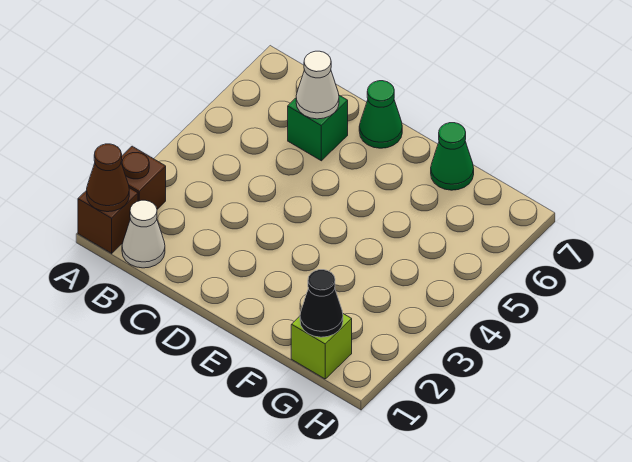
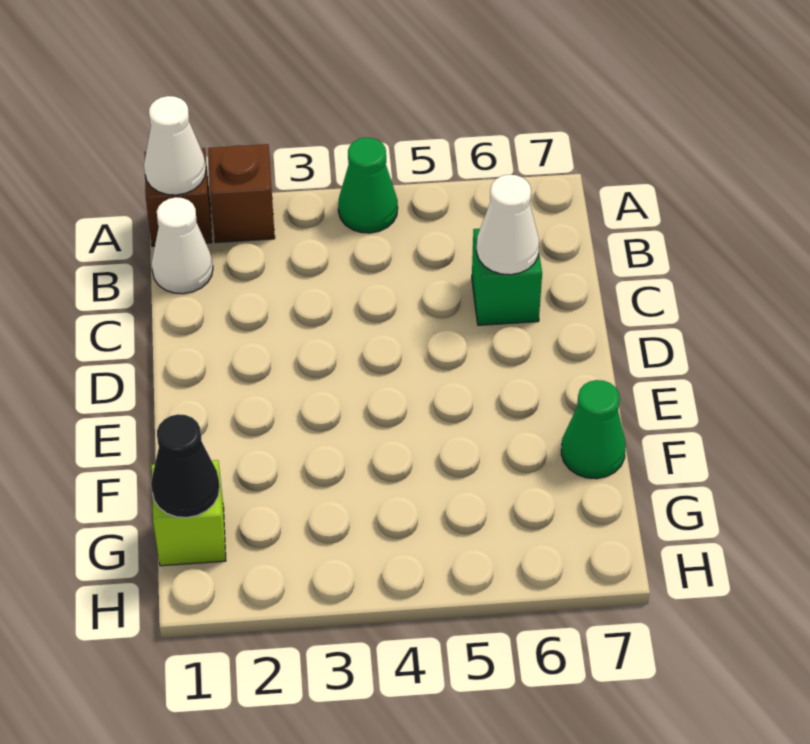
brown 1x1 cone [87,144,129,212] -> white 1x1 cone [144,96,206,195]
green 1x1 cone [359,81,402,148] -> green 1x1 cone moved to [338,138,398,233]

